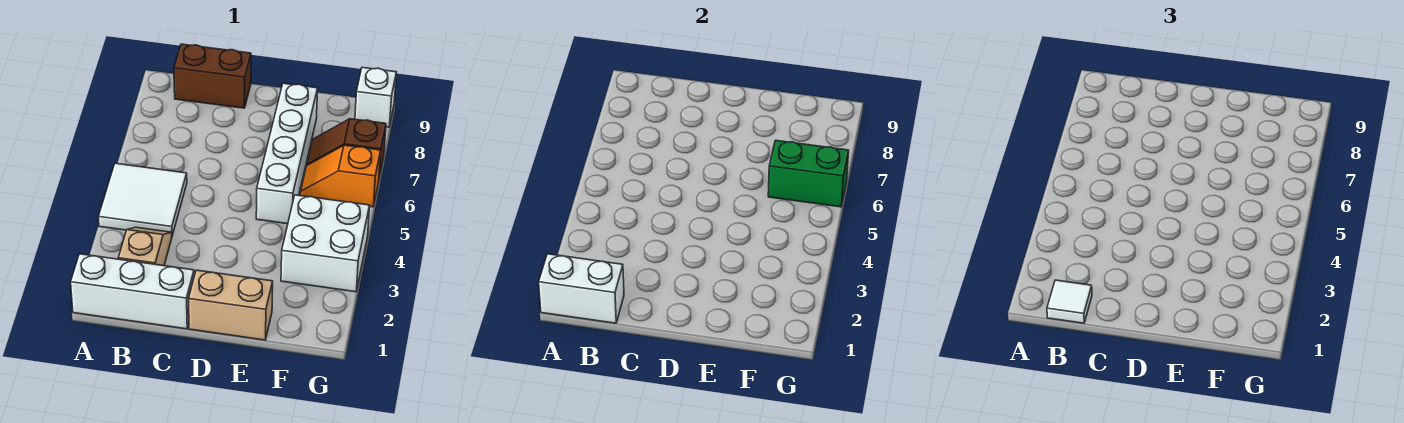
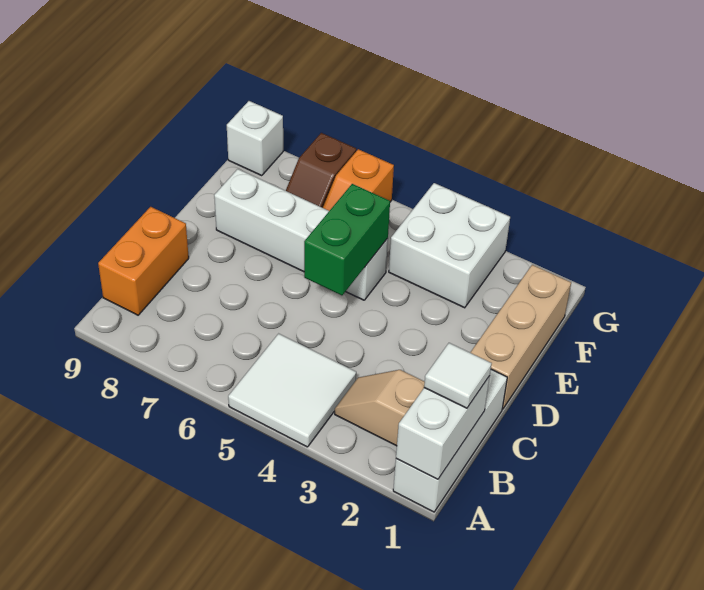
brown 1x2 brick [174,44,251,108] -> orange 1x2 brick [98,207,189,315]
tan 1x2 brick [189,270,273,340] -> tan 1x3 brick [470,265,571,409]
green 1x2 brick [768,140,849,207] -> green 1x2 brick moved to [304,184,390,295]

